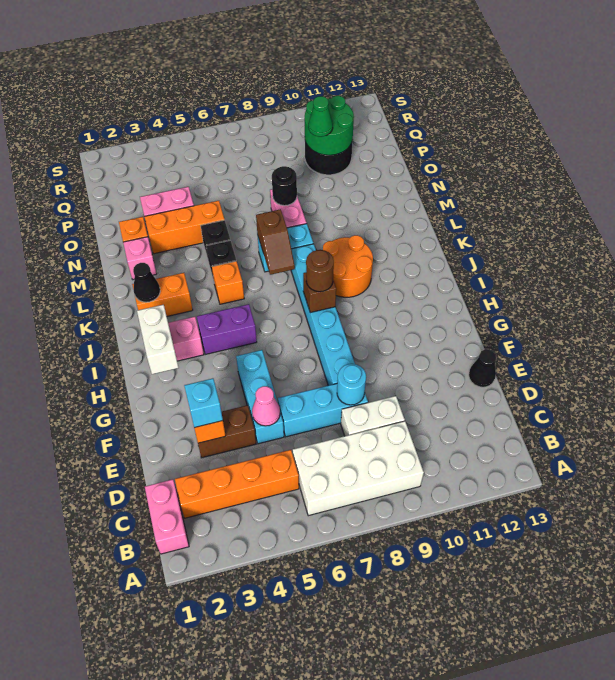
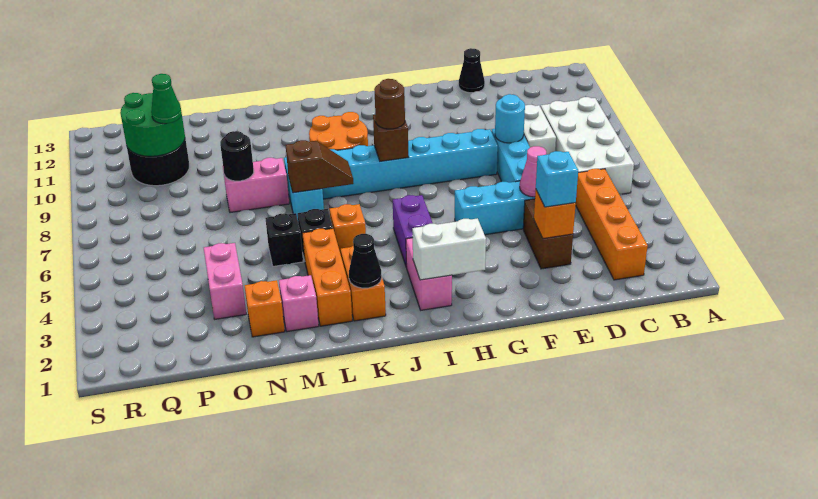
pink 1x2 brick [145,479,189,554] -> none
orange 1x3 brick [144,201,225,254] -> orange 1x3 brick moved to [302,228,352,326]

